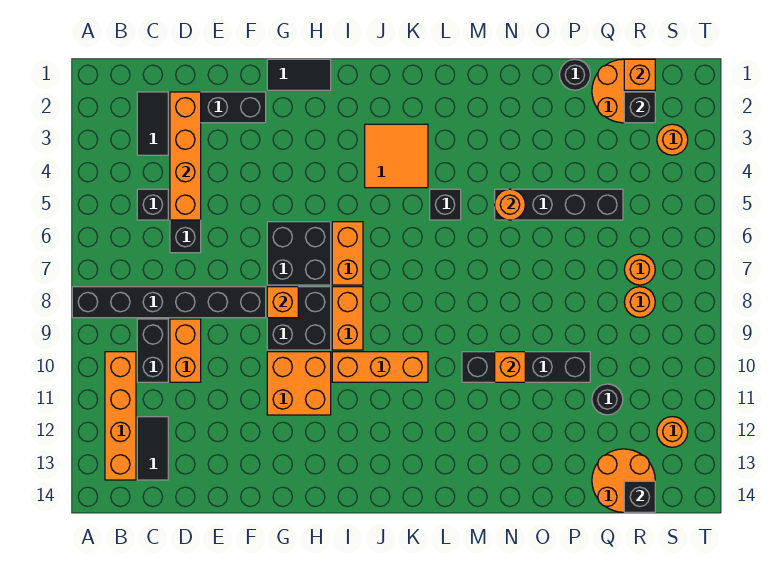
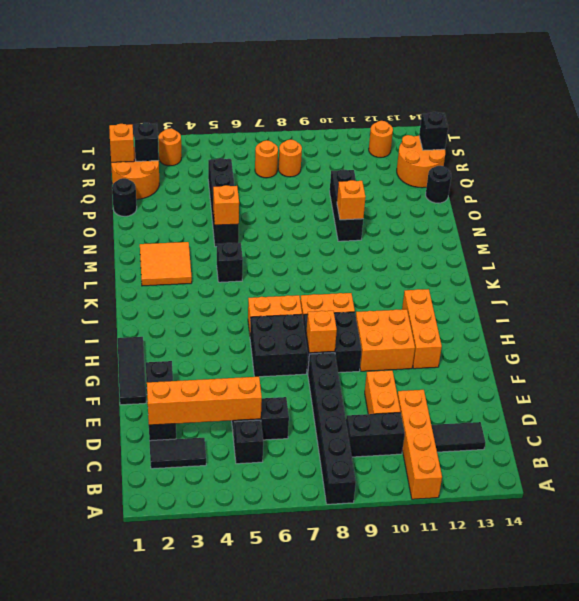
orange 1x4 brick [105,352,136,480] -> orange 1x4 brick turned to [397,390,442,499]
orange 1x2 brick [170,319,201,382] -> orange 1x2 brick turned to [365,370,400,414]
black 1x2 tile [267,59,331,90] -> black 1x3 tile [118,337,146,405]
orange 1x3 brick [332,352,428,382] -> orange 1x3 brick moved to [402,289,442,369]
orange 2x2 tile [365,124,428,188] -> orange 2x2 tile moved to [140,242,192,286]
black 1x4 brick [462,352,590,382] -> black 1x3 brick [330,169,363,241]
orange 1x1 round brick [495,189,525,220] -> orange 1x1 brick [213,185,239,225]
black 1x1 round brick [592,384,623,415] -> black 1x1 round brick moved to [426,166,451,203]

